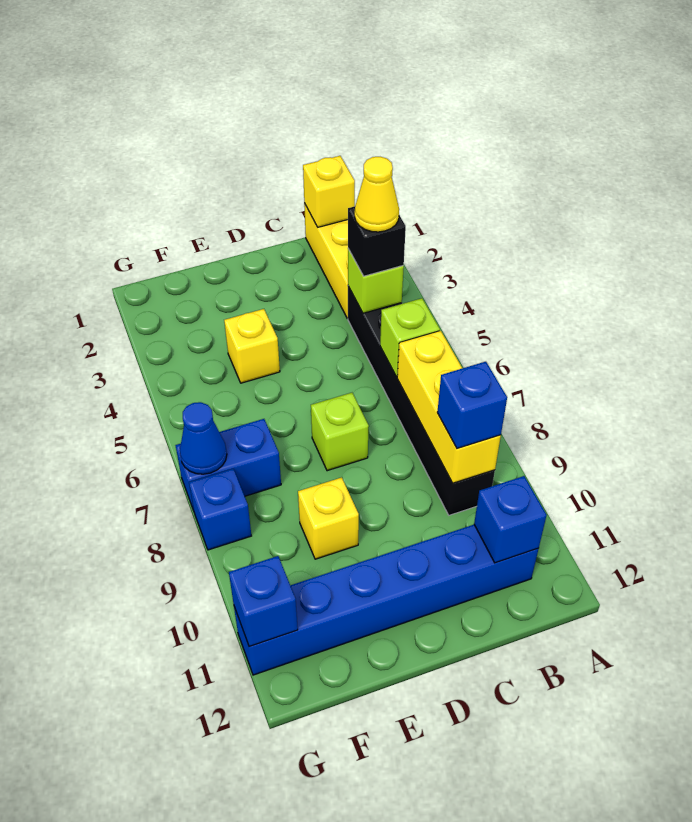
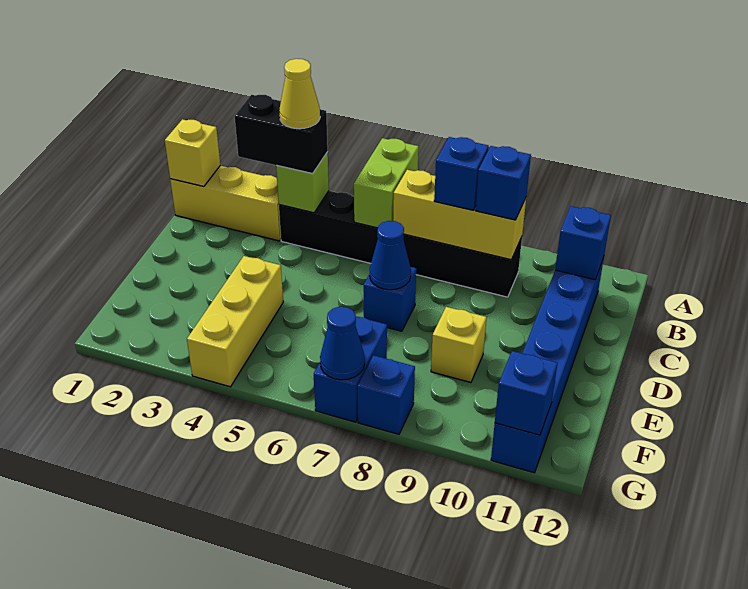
black 1x1 brick [348,206,406,276] -> black 1x2 brick [235,95,328,174]
lime 1x1 brick [380,298,440,377] -> lime 1x2 brick [354,138,419,228]
none -> blue 1x1 brick [434,137,489,210]
lime 1x1 brick [311,393,369,471] -> blue 1x1 brick [364,267,416,331]
none -> blue 1x1 cone [370,221,411,290]
yellow 1x1 brick [224,309,280,383] -> yellow 1x3 brick [187,256,283,387]

